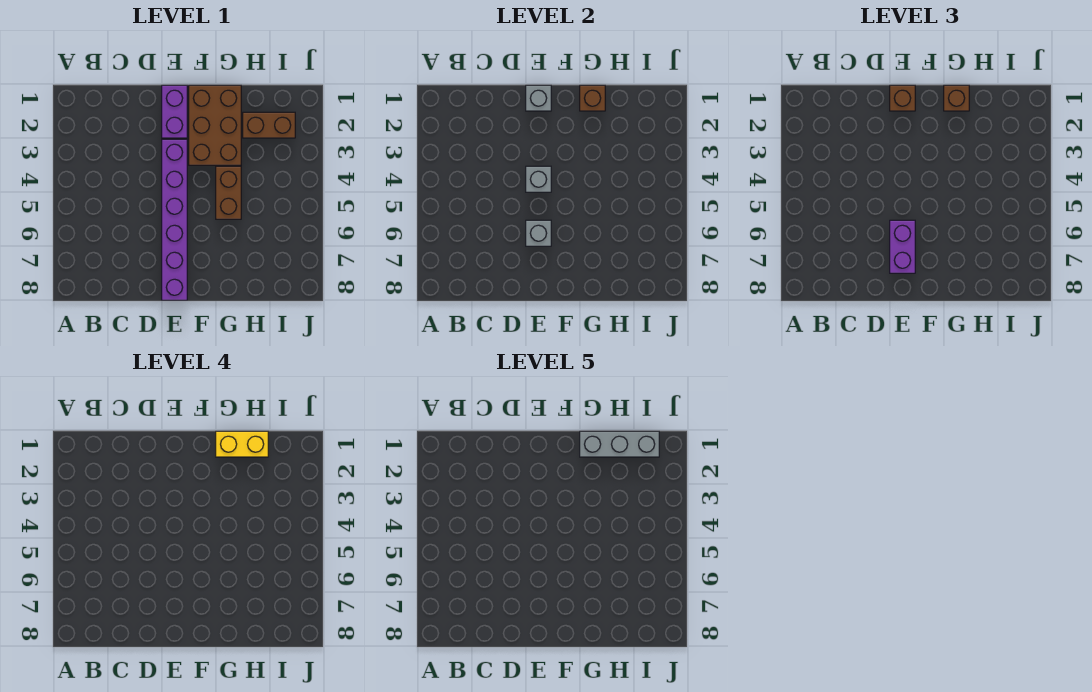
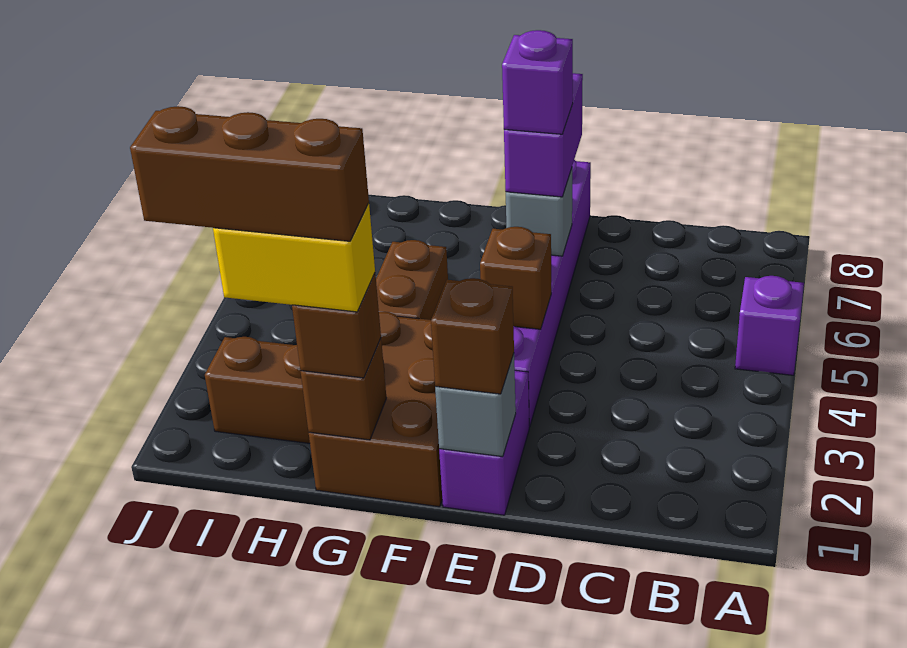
none -> purple 1x1 brick [735,276,804,375]
grey 1x1 brick [526,166,551,192] -> brown 1x1 brick [480,227,551,329]
none -> purple 1x1 brick [502,30,573,134]
grey 1x3 brick [580,431,659,457] -> brown 1x3 brick [130,106,369,241]

